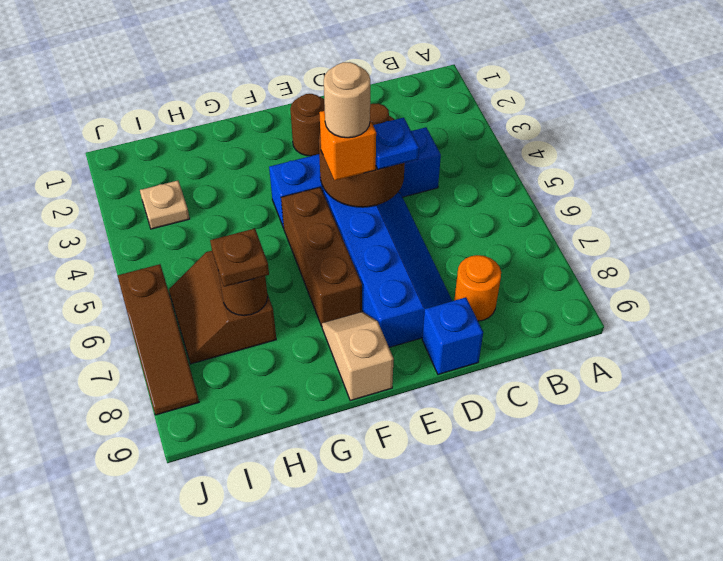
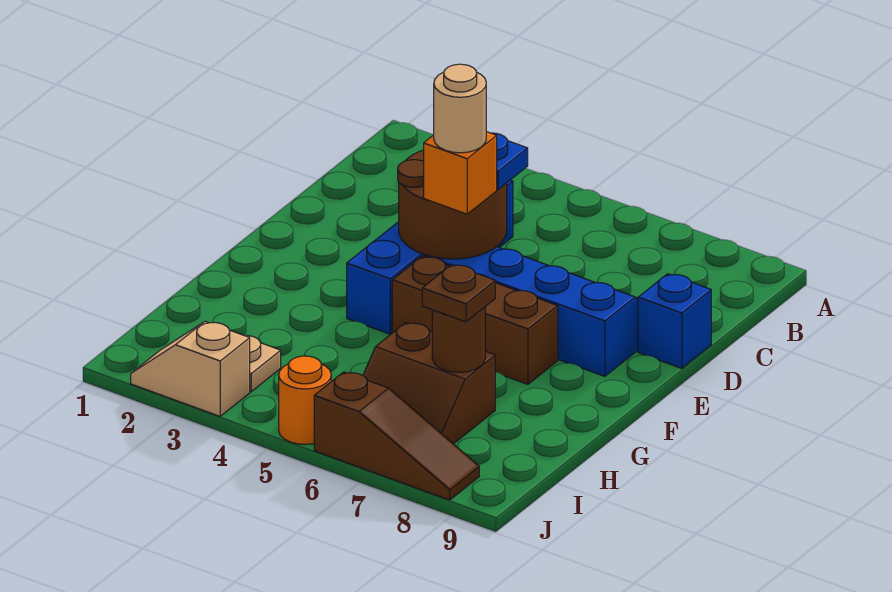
orange 1x1 round brick [454,255,501,321] -> orange 1x1 round brick moved to [279,356,331,445]
brown 1x1 round brick [290,94,325,156] -> none
tan 1x2 slope [322,312,394,401] -> tan 1x2 slope moved to [131,321,250,416]

